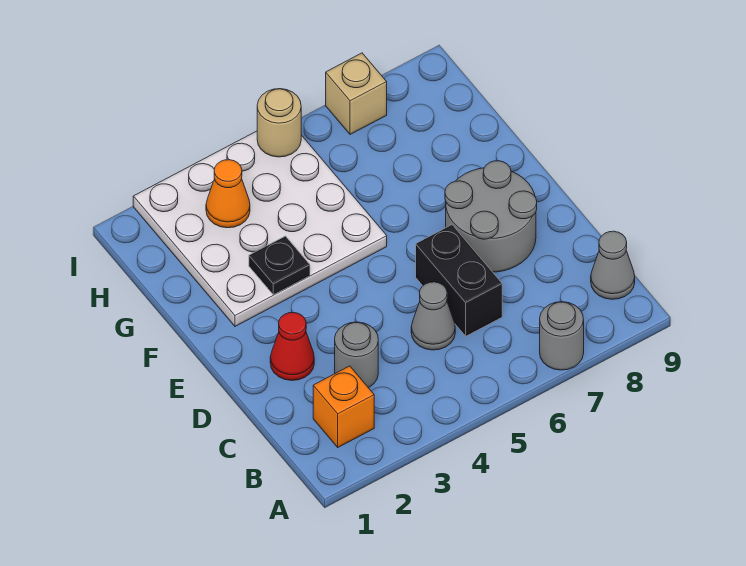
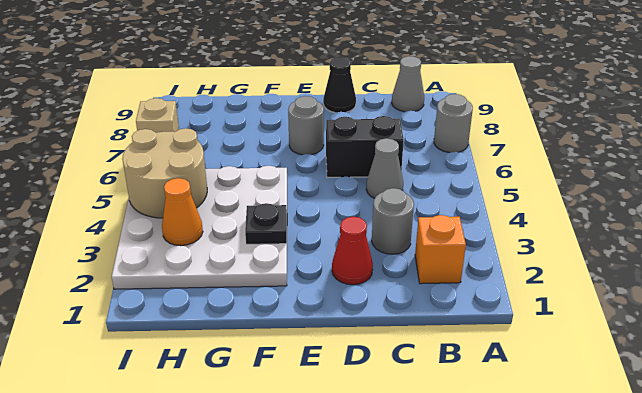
grey 2x2 round brick [445,161,537,272] -> grey 1x1 round brick [288,96,324,155]
none -> black 1x1 cone [323,57,356,113]
tan 1x1 round brick [257,89,301,157] -> tan 2x2 round brick [122,128,207,218]

